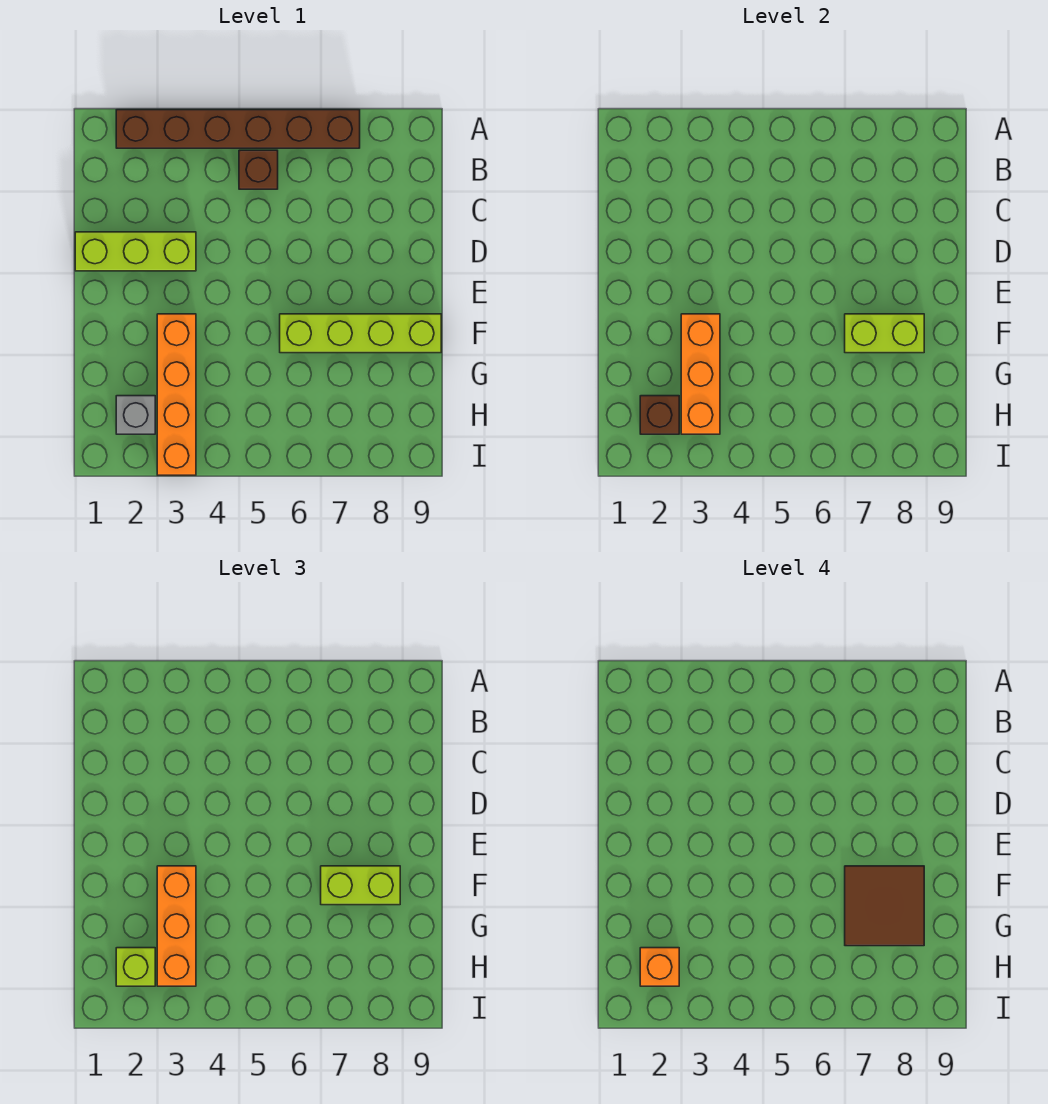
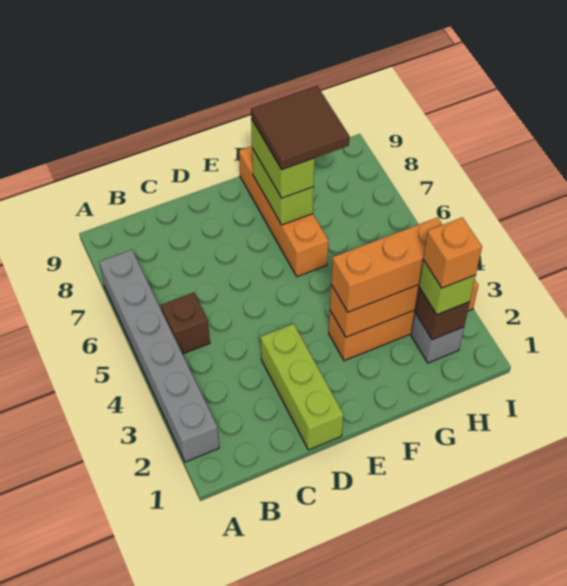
brown 1x6 brick [116,110,360,148] -> grey 1x6 brick [99,250,219,462]
lime 1x4 brick [280,314,441,353] -> orange 1x4 brick [239,146,328,277]

